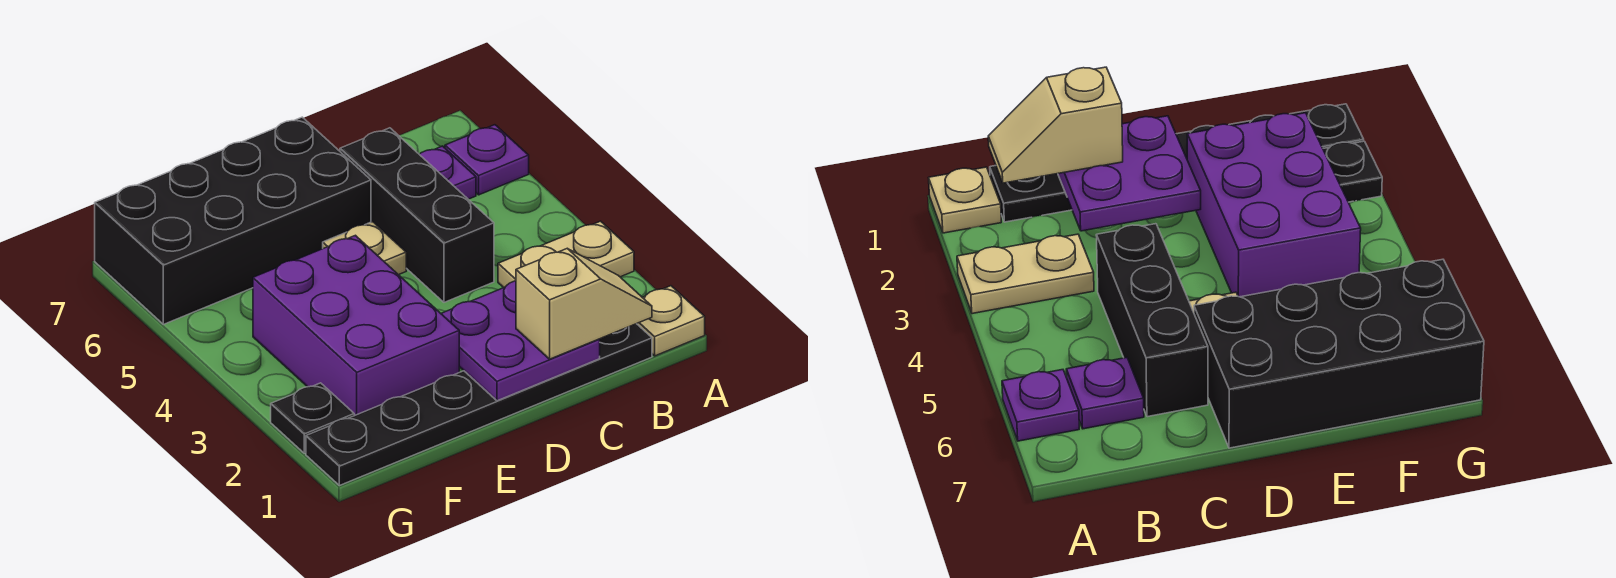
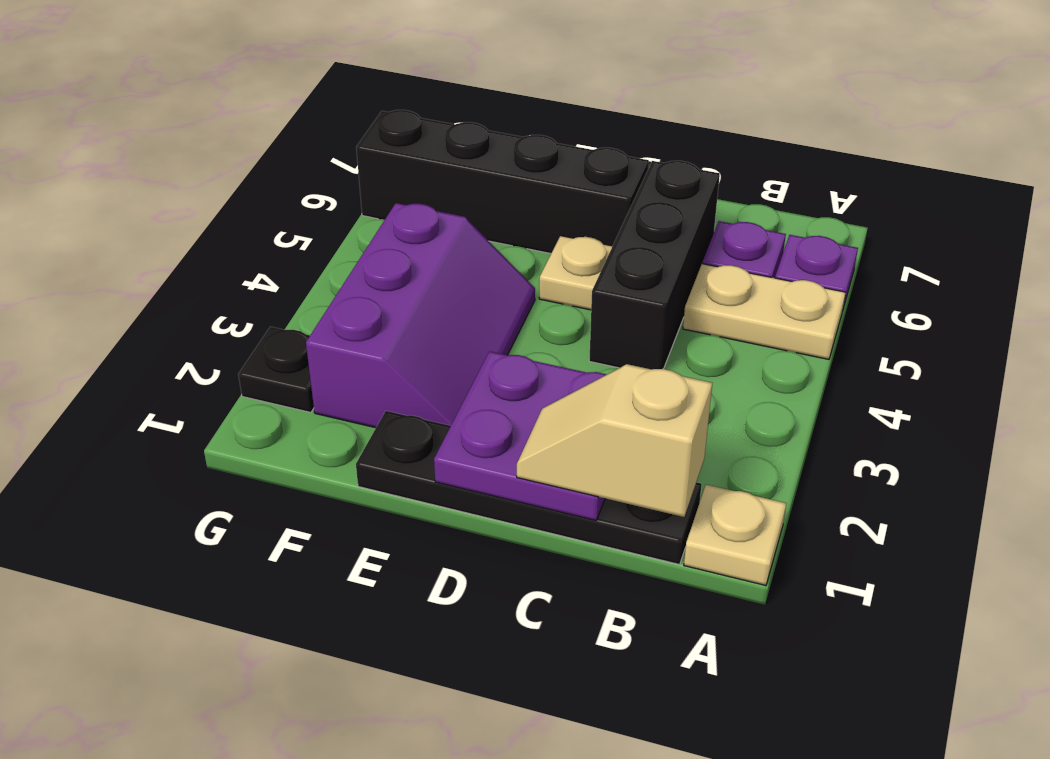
tan 1x2 plate [498,221,634,288] -> tan 1x2 plate moved to [683,264,846,359]
black 1x6 plate [306,324,652,486] -> black 1x4 plate [356,411,702,565]
tan 1x2 slope [516,249,652,359] -> tan 1x2 slope turned to [517,364,712,517]
black 2x4 brick [95,117,371,324] -> black 1x4 brick [356,110,649,254]
purple 2x3 brick [253,235,459,416] -> purple 2x3 slope [306,203,535,428]

